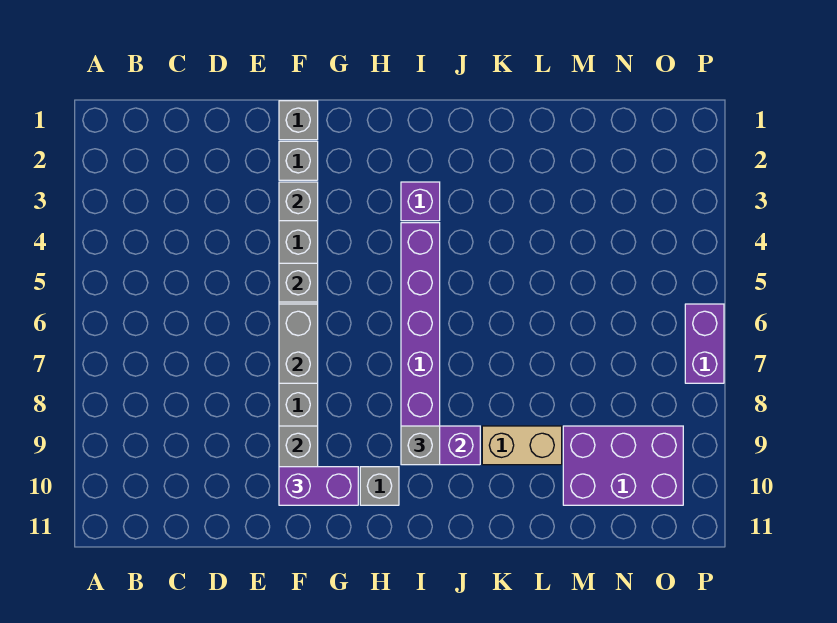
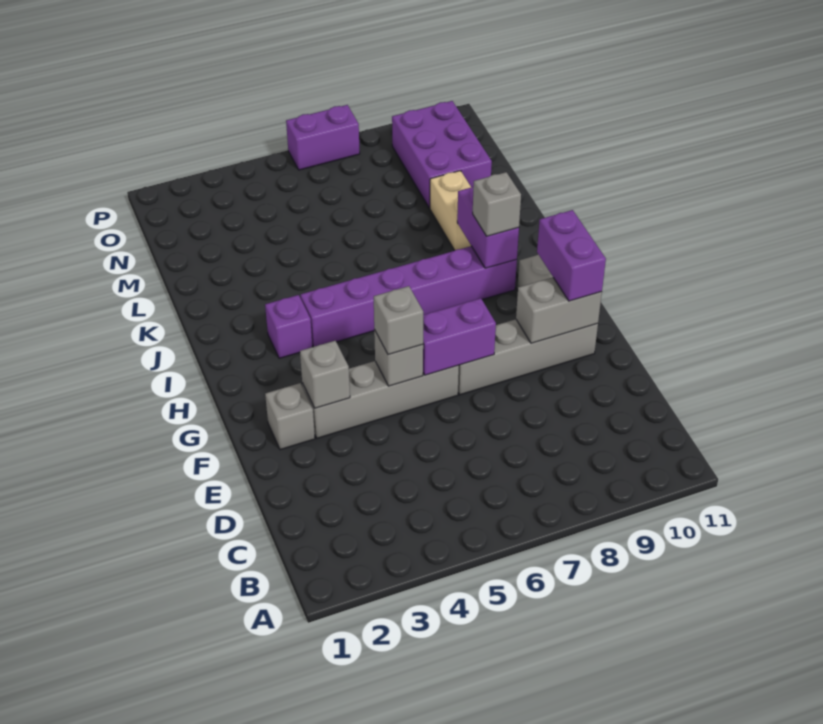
grey 1x1 brick [279,101,318,140] -> grey 1x1 brick moved to [374,286,423,355]
grey 1x2 brick [279,304,318,383] -> purple 1x2 brick [423,298,496,375]

